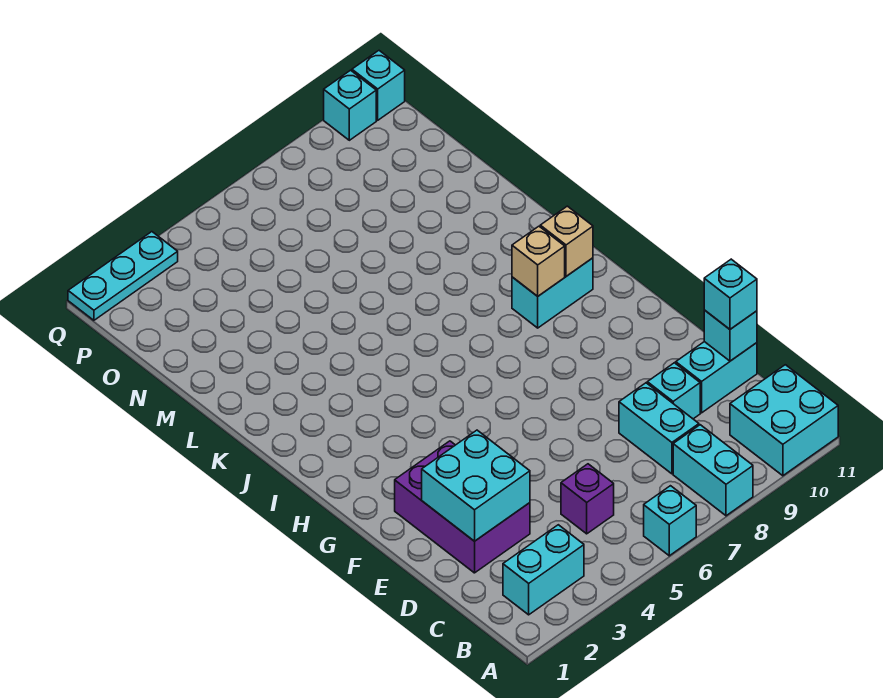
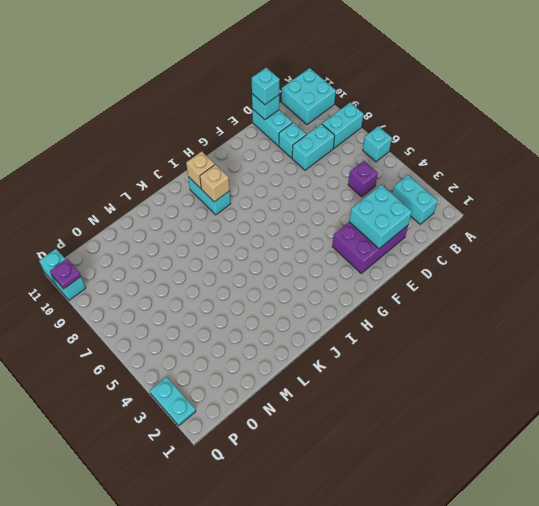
cyan 1x3 plate [68,232,178,320] -> cyan 1x2 plate [150,377,196,426]
none -> purple 1x1 plate [50,259,81,289]

